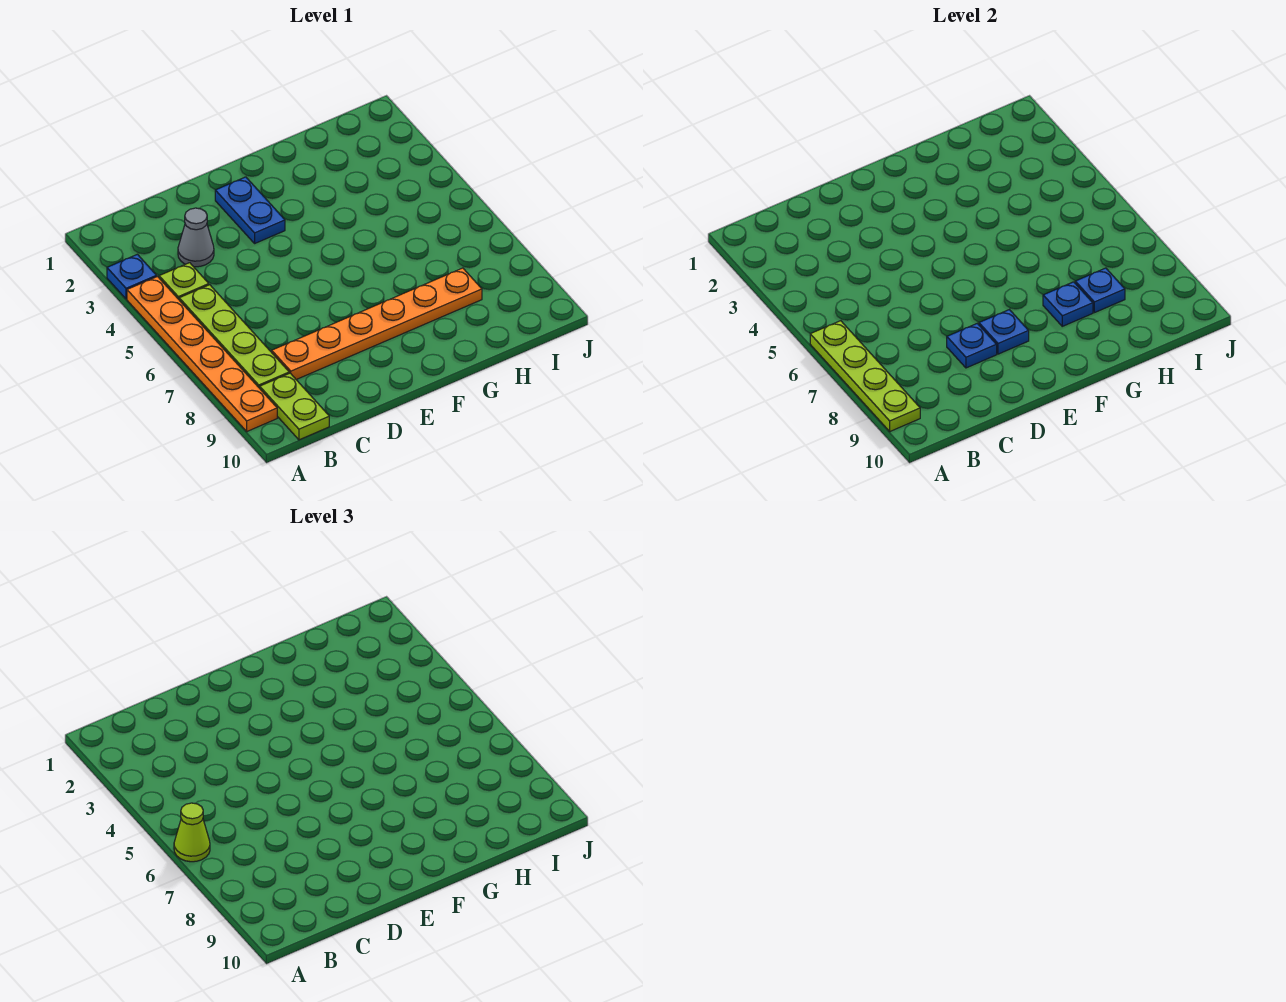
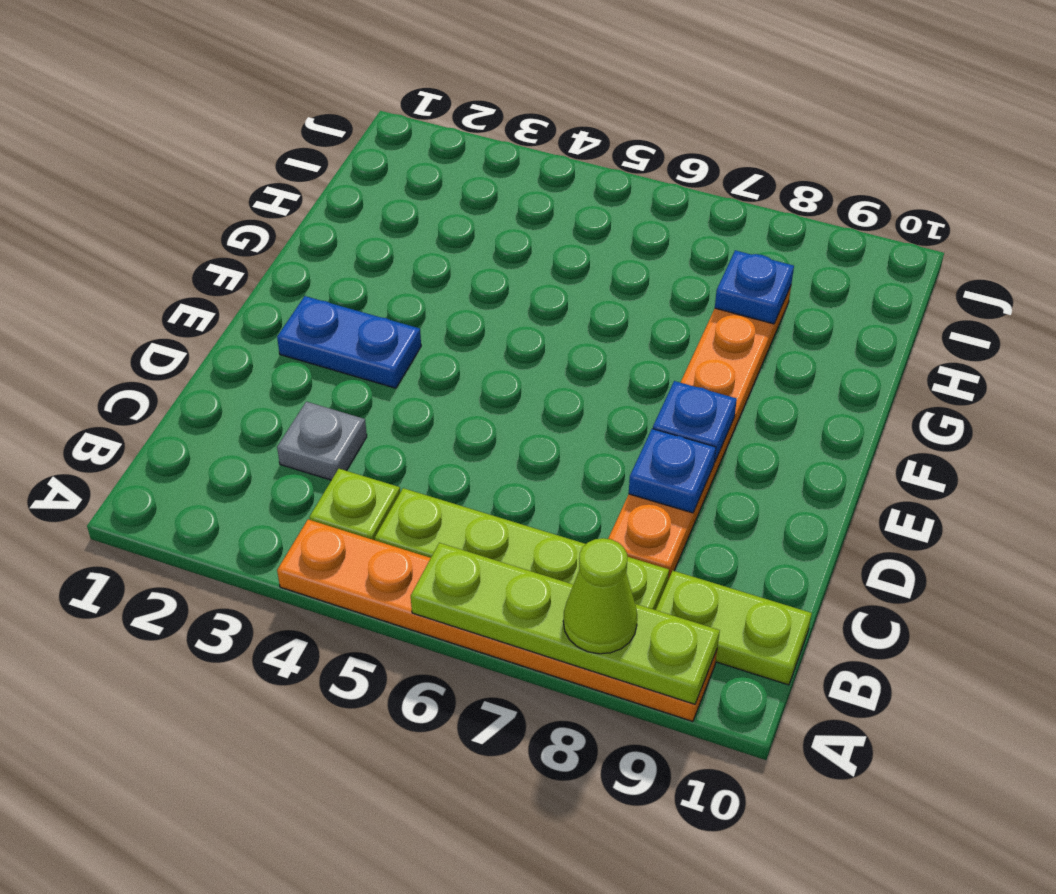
blue 1x1 plate [107,254,157,299] -> none
lime 1x1 cone [174,803,210,862] -> lime 1x1 cone moved to [563,538,637,654]
grey 1x1 cone [178,208,214,267] -> grey 1x1 plate [277,402,367,480]
blue 1x1 plate [1043,282,1093,326] -> none

